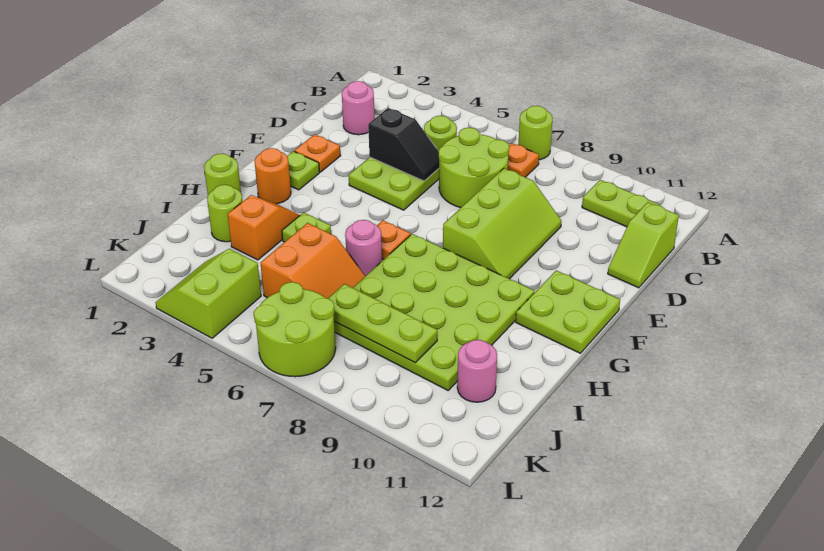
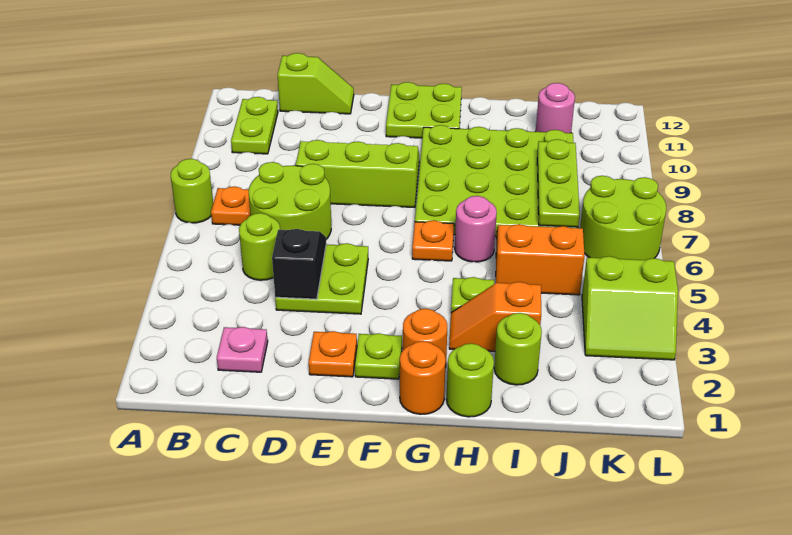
pink 1x1 round brick [342,81,375,135] -> pink 1x1 plate [217,327,268,372]
none -> orange 1x1 round brick [400,341,446,414]

